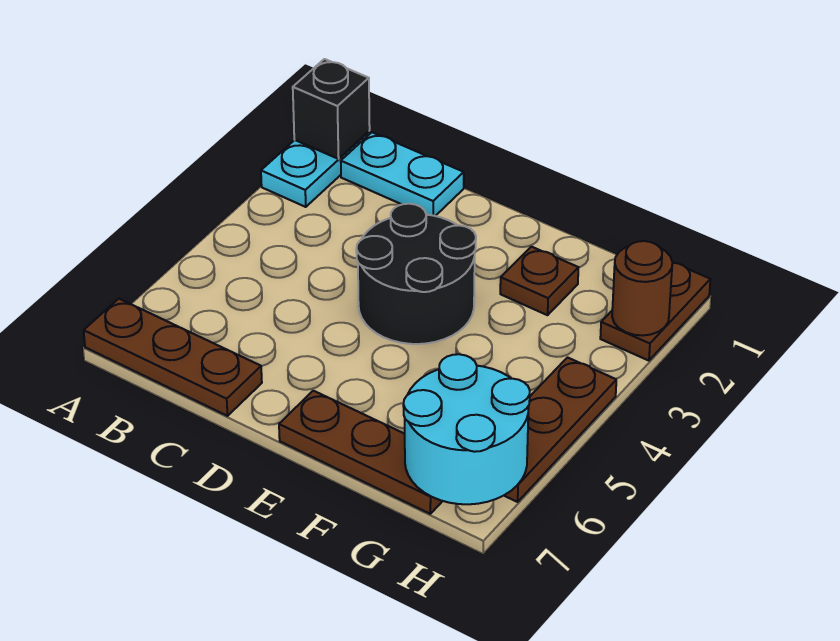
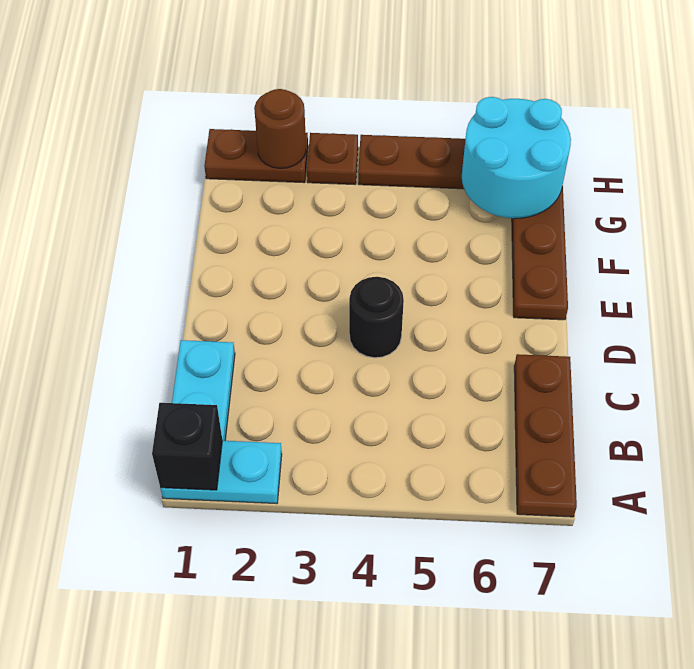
black 2x2 round brick [356,204,476,344] -> black 1x1 round brick [349,277,404,358]
brown 1x1 plate [500,247,579,315] -> brown 1x1 plate moved to [307,133,358,184]

